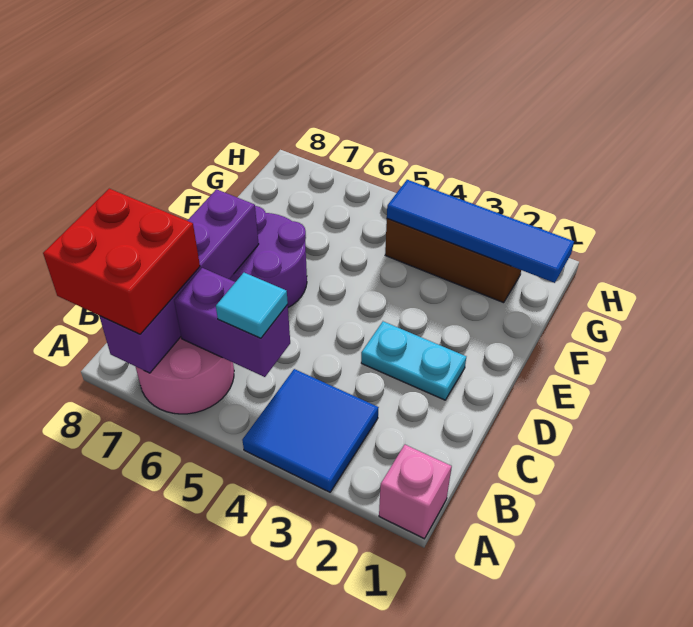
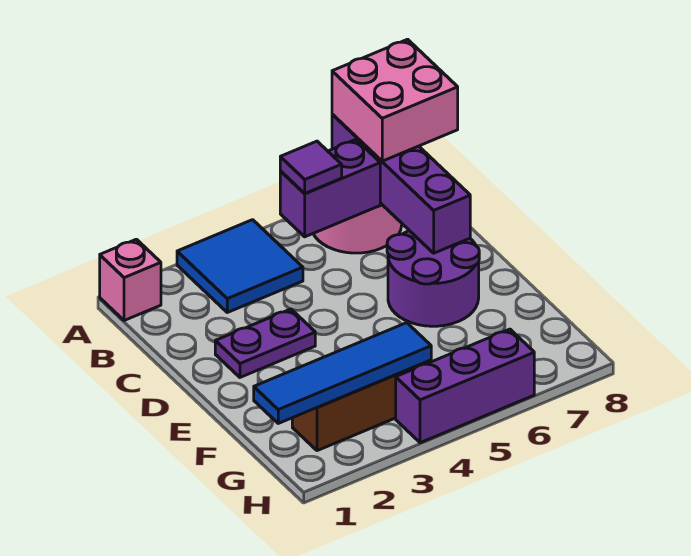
red 2x2 brick [43,189,200,334] -> pink 2x2 brick [332,39,458,161]
cyan 1x1 tile [216,273,288,338] -> purple 1x1 tile [280,141,342,194]
cyan 1x2 plate [361,321,466,400] -> purple 1x2 plate [215,309,315,377]
none -> purple 1x3 brick [396,329,534,443]

